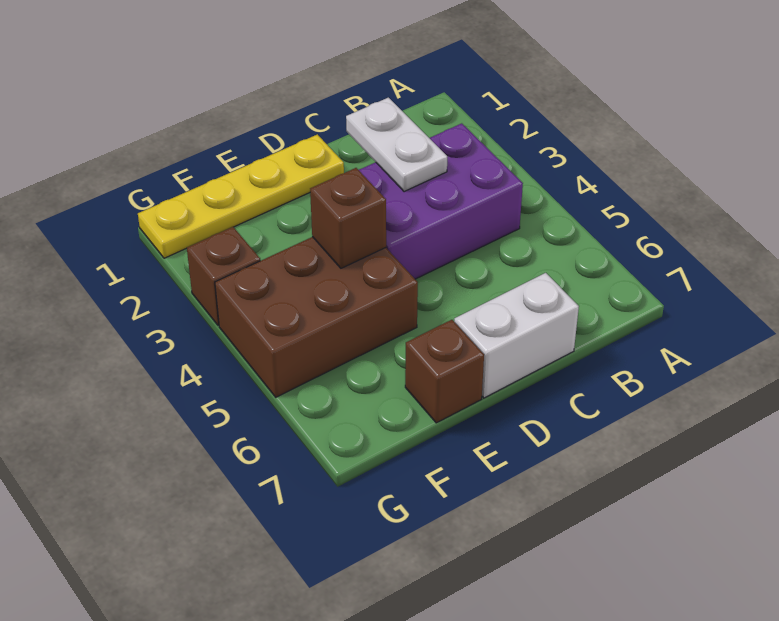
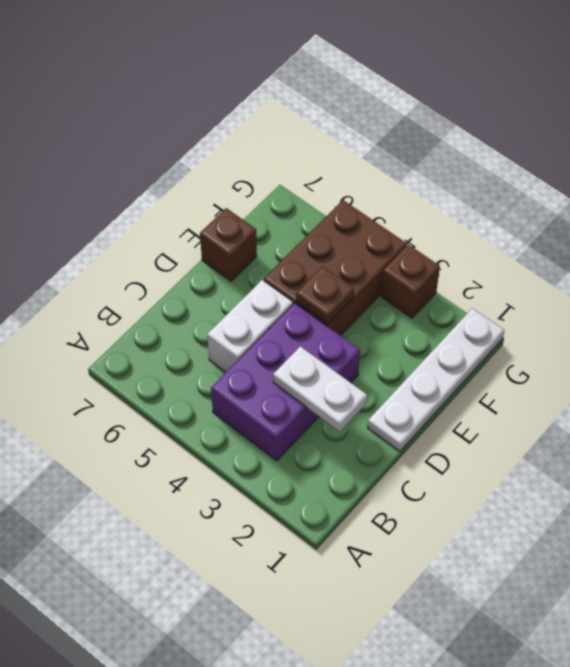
white 1x2 brick [454,273,579,398] -> white 1x2 brick moved to [207,280,293,372]
yellow 1x4 plate [138,134,344,258] -> white 1x4 plate [368,308,504,451]
brown 1x1 brick [310,168,386,268] -> brown 1x1 plate [296,266,354,324]

